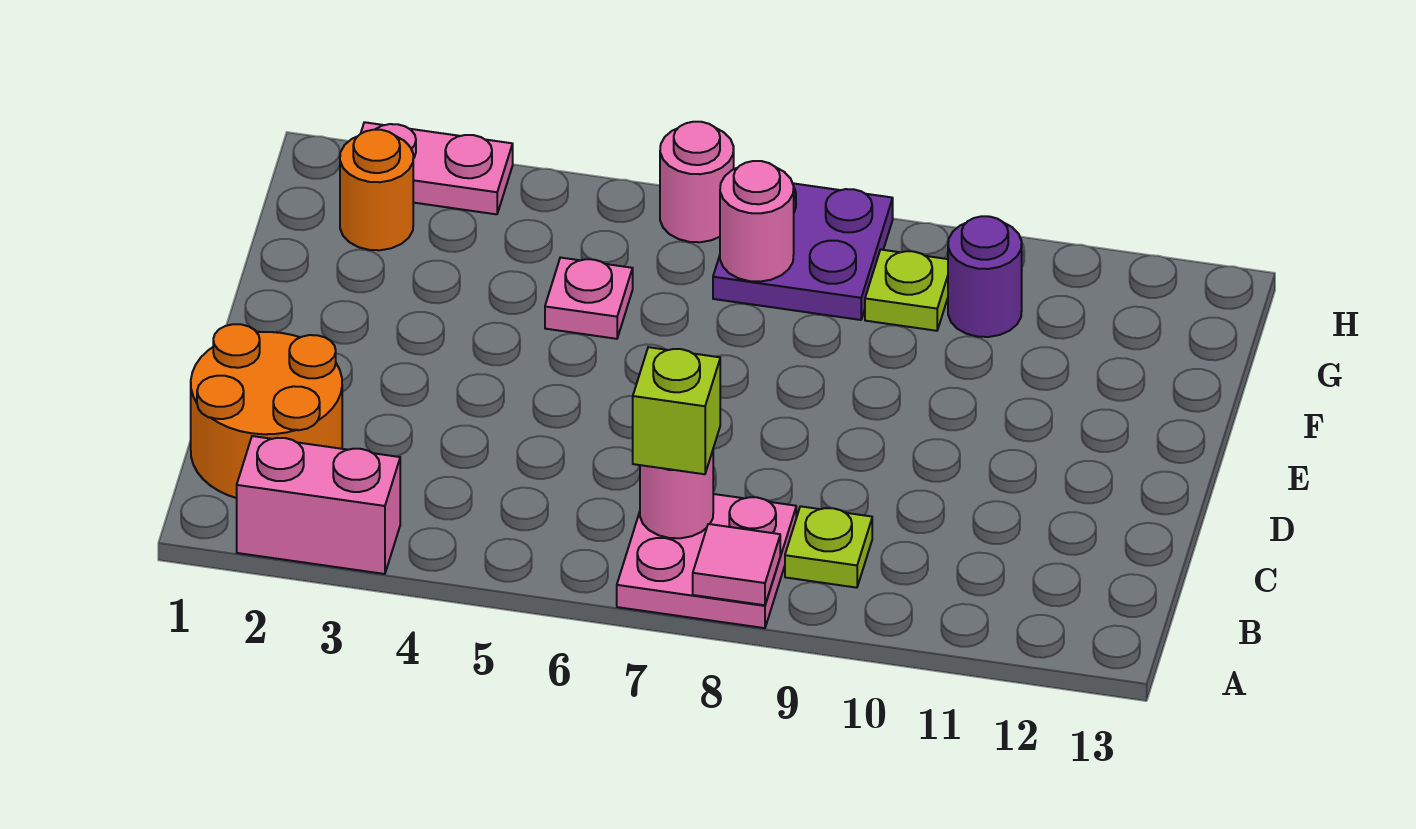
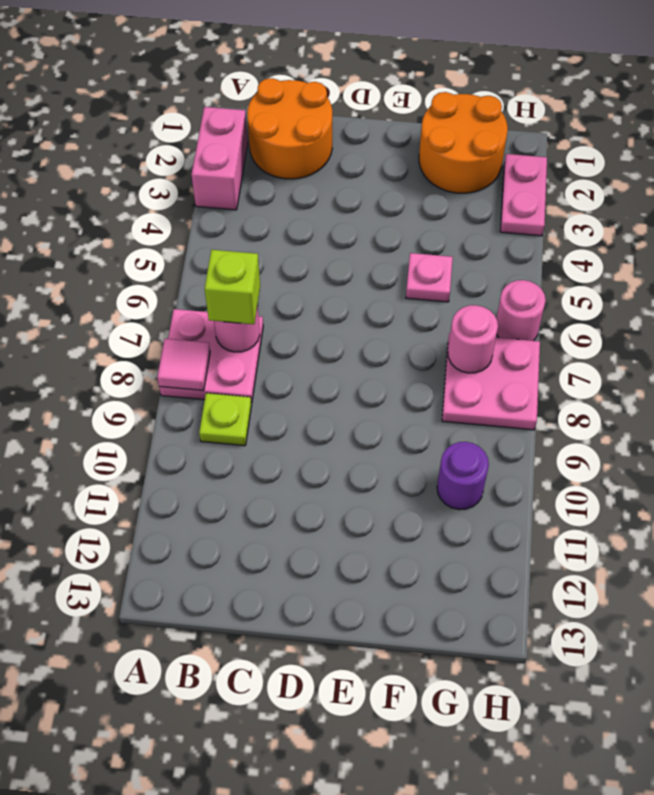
orange 1x1 round brick [340,130,413,250] -> orange 2x2 round brick [419,92,508,193]
purple 2x2 plate [713,183,893,320] -> pink 2x2 plate [442,333,540,430]
lime 1x1 plate [865,250,948,331] -> none

